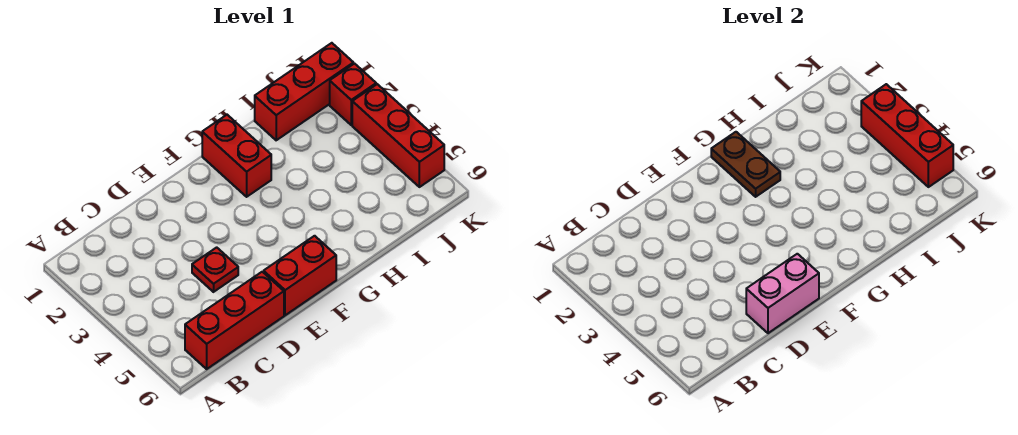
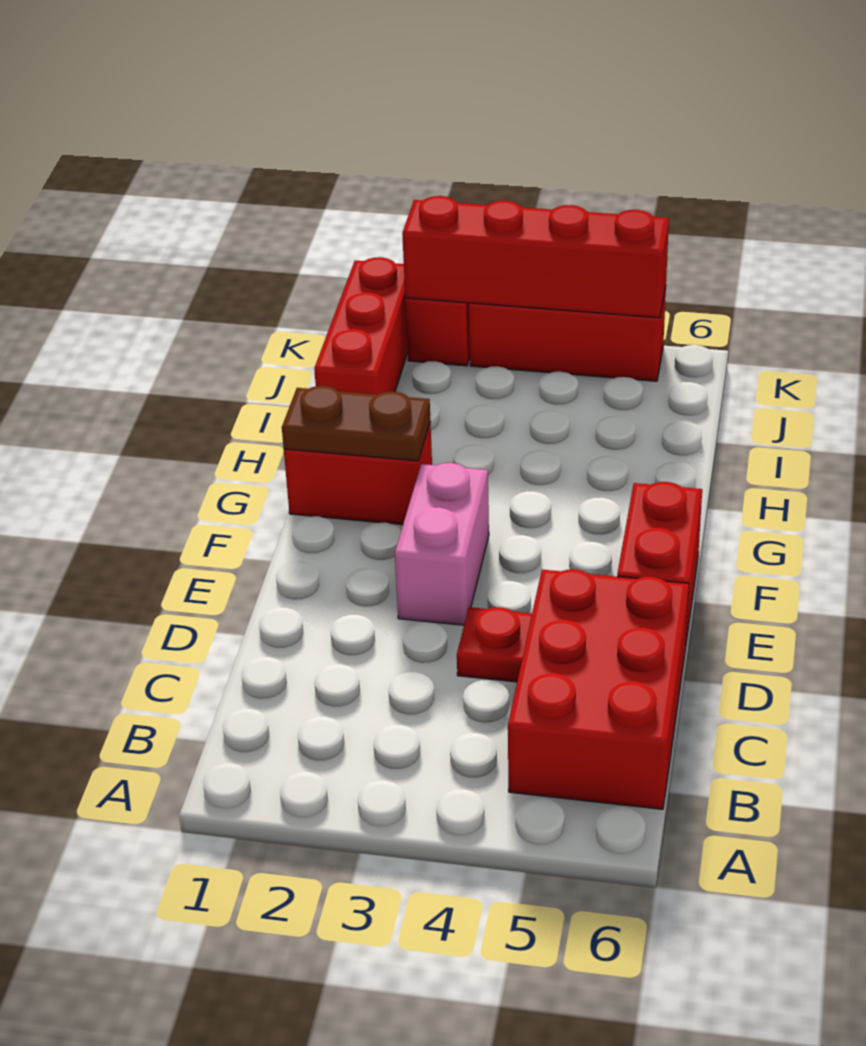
red 1x3 brick [185,272,284,369] -> red 2x3 brick [508,569,689,809]
pink 1x2 brick [746,254,819,333] -> pink 1x2 brick moved to [395,463,489,625]
red 1x3 brick [861,84,953,187] -> red 1x4 brick [402,196,669,318]

